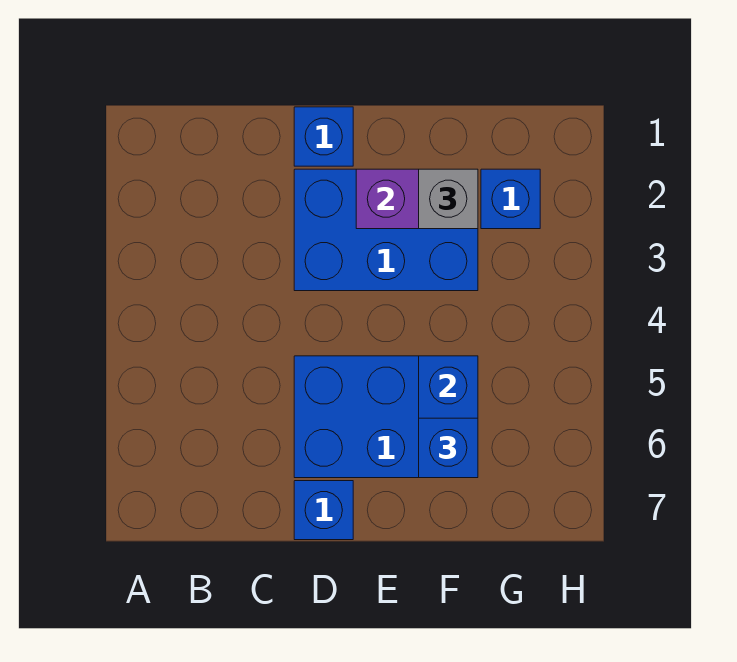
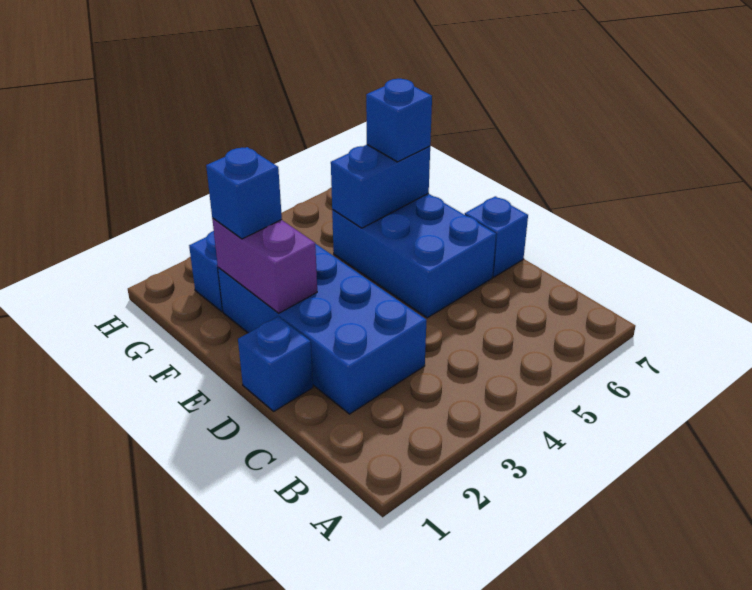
blue 2x3 brick [294,169,478,291] -> blue 2x4 brick [218,244,426,414]
grey 1x1 brick [419,169,478,229] -> blue 1x1 brick [206,147,282,239]

